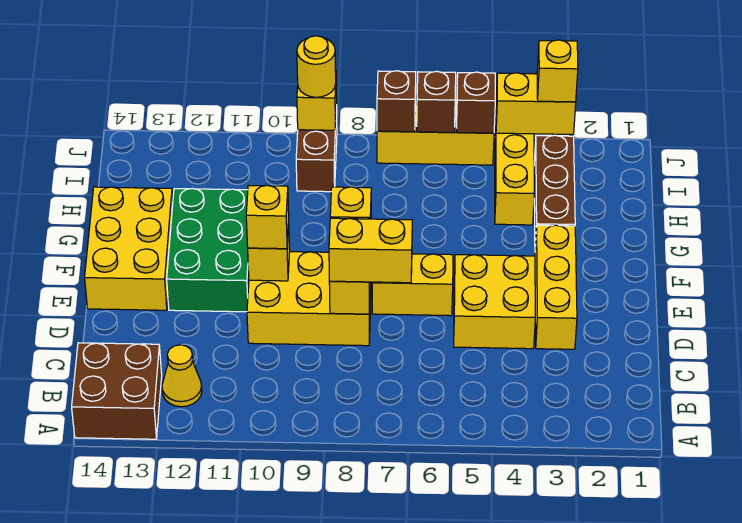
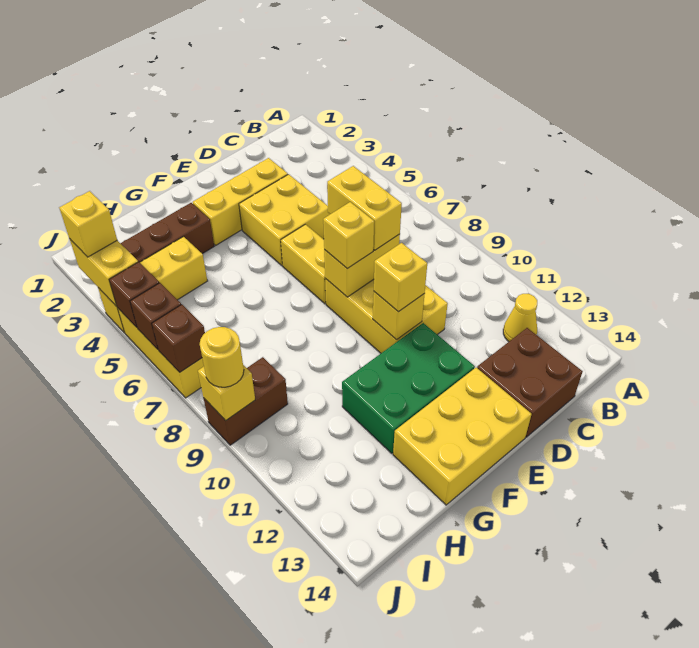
brown 2x2 brick [72,343,162,439] -> brown 2x2 brick moved to [477,328,583,437]

